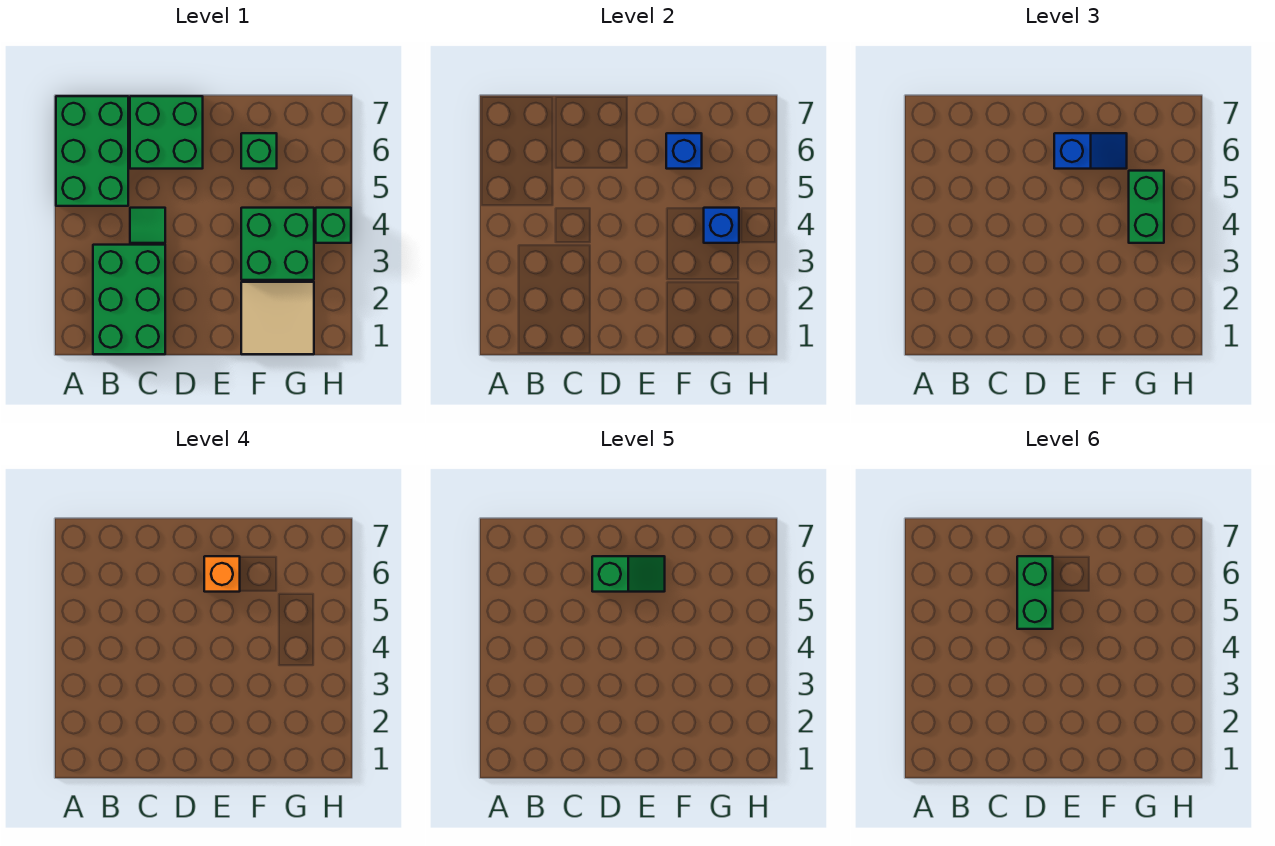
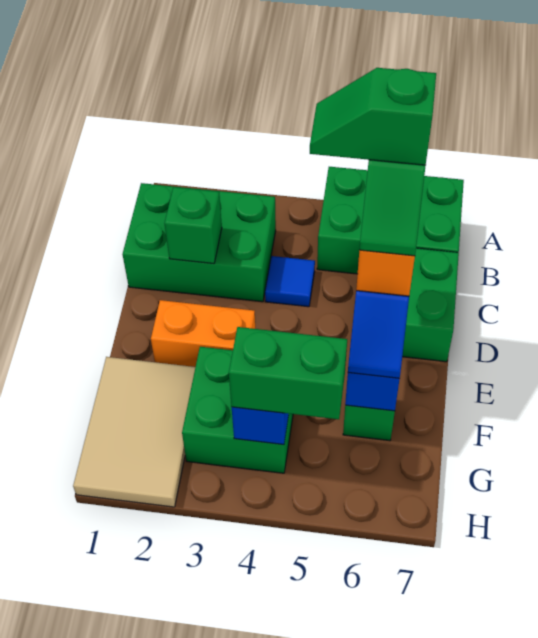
green 1x1 tile [130,208,165,243] -> blue 1x1 tile [265,256,315,307]
green 1x2 brick [1017,556,1053,629] -> green 1x2 slope [310,68,436,165]
none -> orange 1x2 brick [151,300,255,367]
tan 2x2 tile [241,282,314,354] -> tan 2x3 tile [73,357,195,507]
green 1x1 brick [316,208,351,243] -> green 1x1 brick moved to [165,187,222,264]

